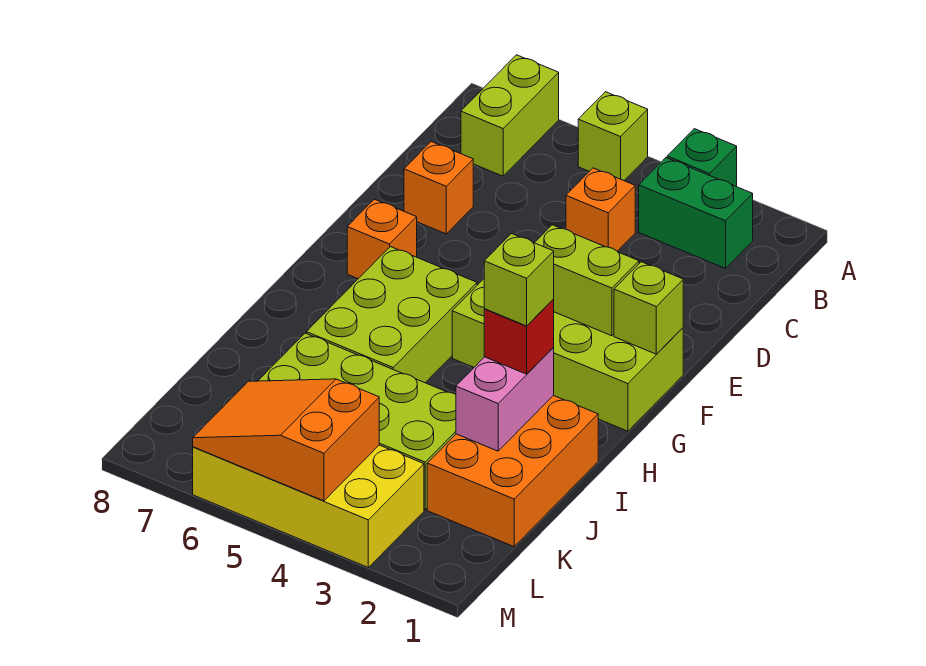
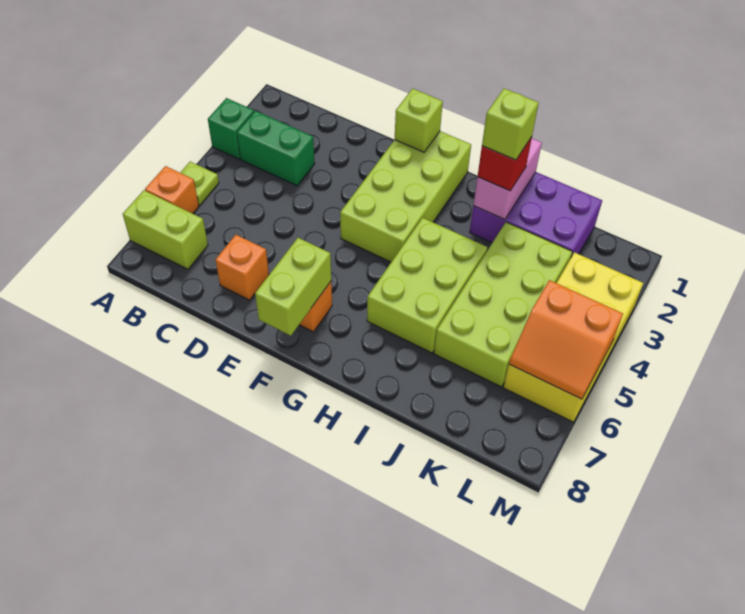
lime 1x1 brick [578,92,648,181] -> lime 1x1 plate [180,162,219,205]
green 1x2 brick [639,158,753,268] -> green 1x2 brick turned to [237,111,315,186]
orange 1x1 brick [566,168,635,251] -> orange 1x1 brick moved to [145,166,199,214]
lime 1x2 brick [535,225,639,336] -> lime 1x2 brick moved to [255,238,331,336]
lime 2x3 brick [306,247,477,383] -> lime 2x3 brick turned to [367,218,487,353]
orange 2x3 brick [427,395,598,547] -> purple 2x3 brick [470,172,602,257]
pink 1x2 brick [456,348,554,451] -> pink 1x2 brick turned to [473,139,542,220]
orange 2x3 slope [193,379,379,501] -> orange 2x2 slope [509,280,623,399]

